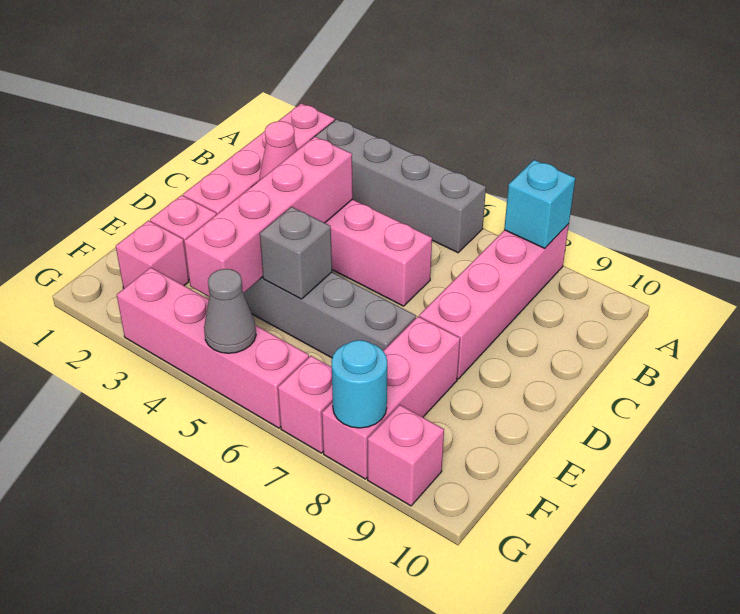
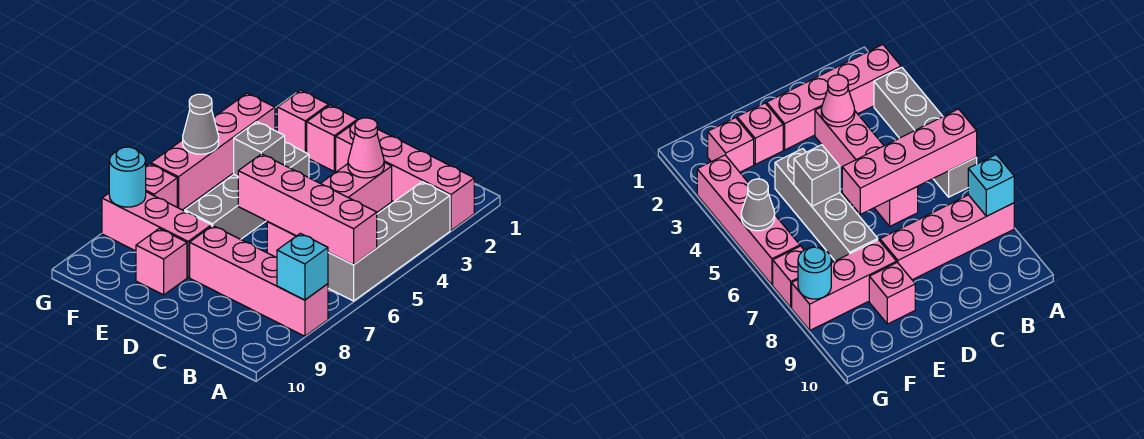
pink 1x4 brick [184,137,353,296] -> pink 1x4 brick moved to [238,154,377,265]
pink 1x1 brick [368,405,444,506] -> pink 1x1 brick moved to [136,228,187,295]

